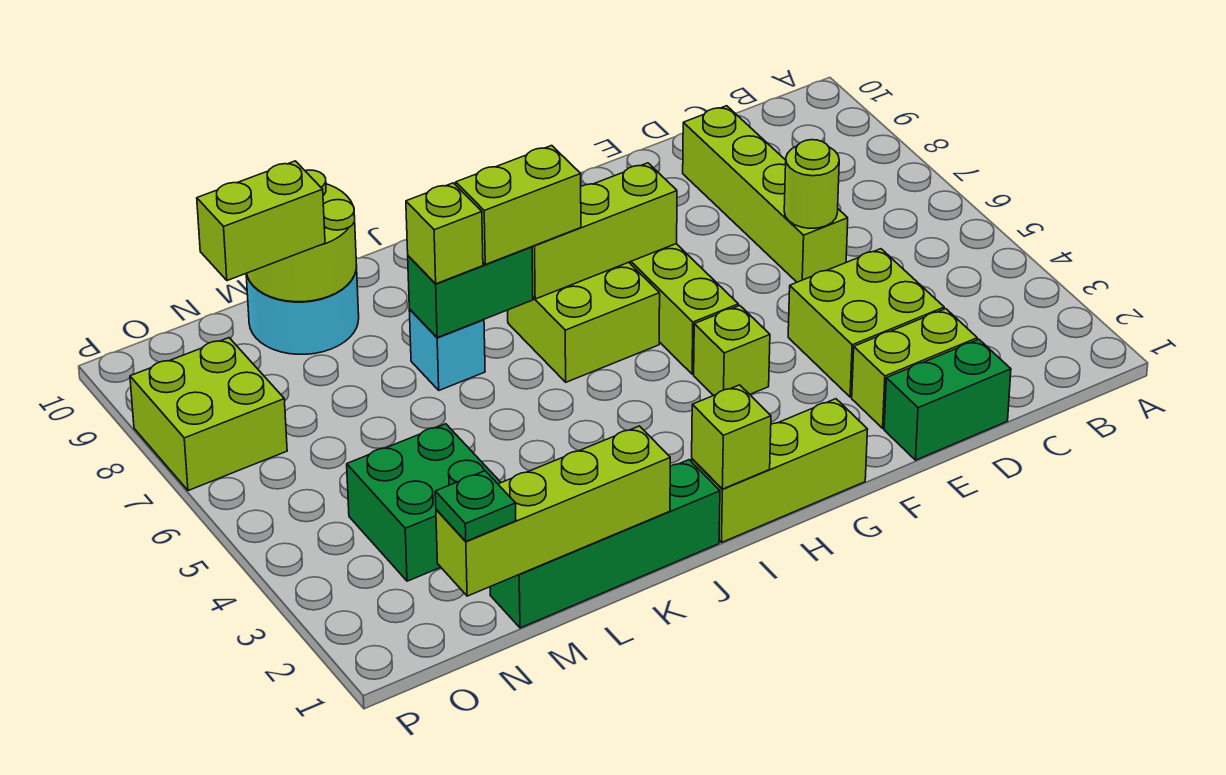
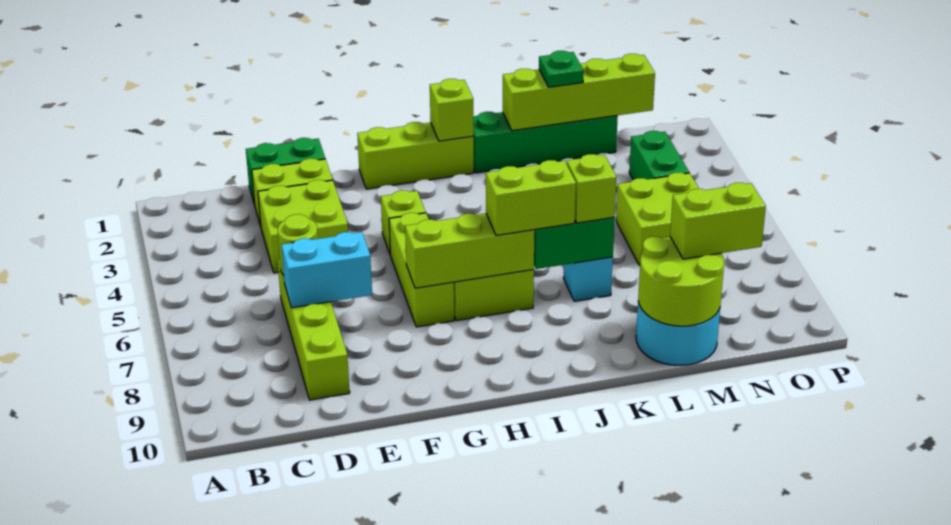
none -> cyan 1x2 brick [282,232,372,308]
green 2x2 brick [347,424,501,581] -> green 1x2 brick [629,131,689,180]
green 1x1 plate [435,471,516,541] -> green 1x1 plate moved to [539,51,584,87]
lime 2x2 brick [130,338,287,491] -> lime 2x2 brick moved to [616,173,699,265]

